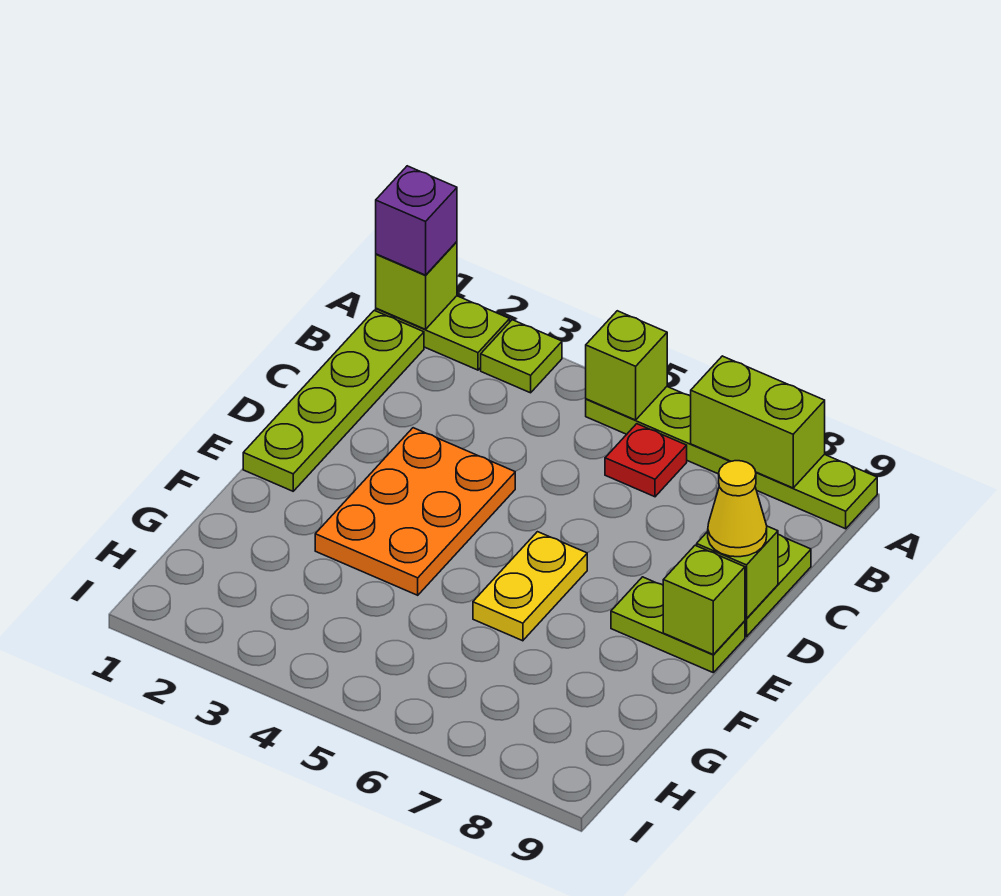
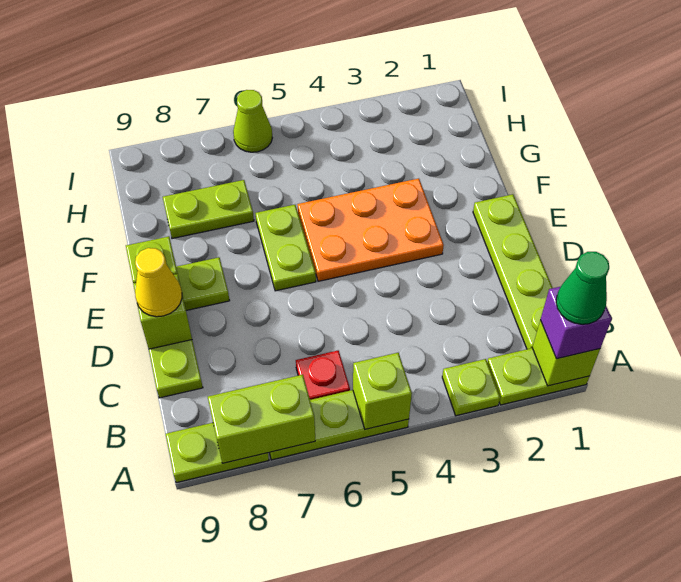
none -> green 1x1 cone [556,252,609,324]
orange 2x3 plate [315,428,515,595] -> orange 2x3 plate turned to [297,179,444,281]
yellow 1x2 plate [473,532,587,641] -> lime 1x2 plate [256,205,316,291]
none -> lime 1x2 plate [163,180,254,239]
none -> lime 1x1 cone [233,90,272,152]

